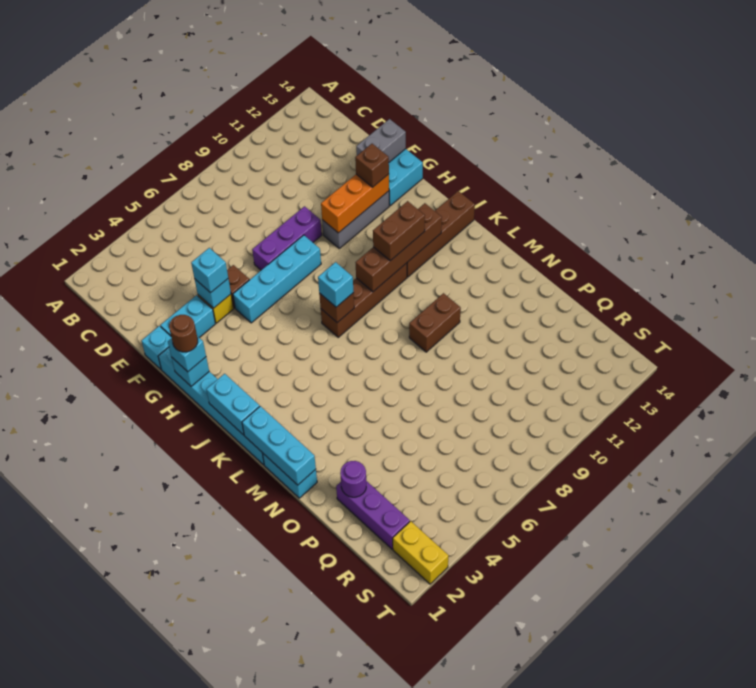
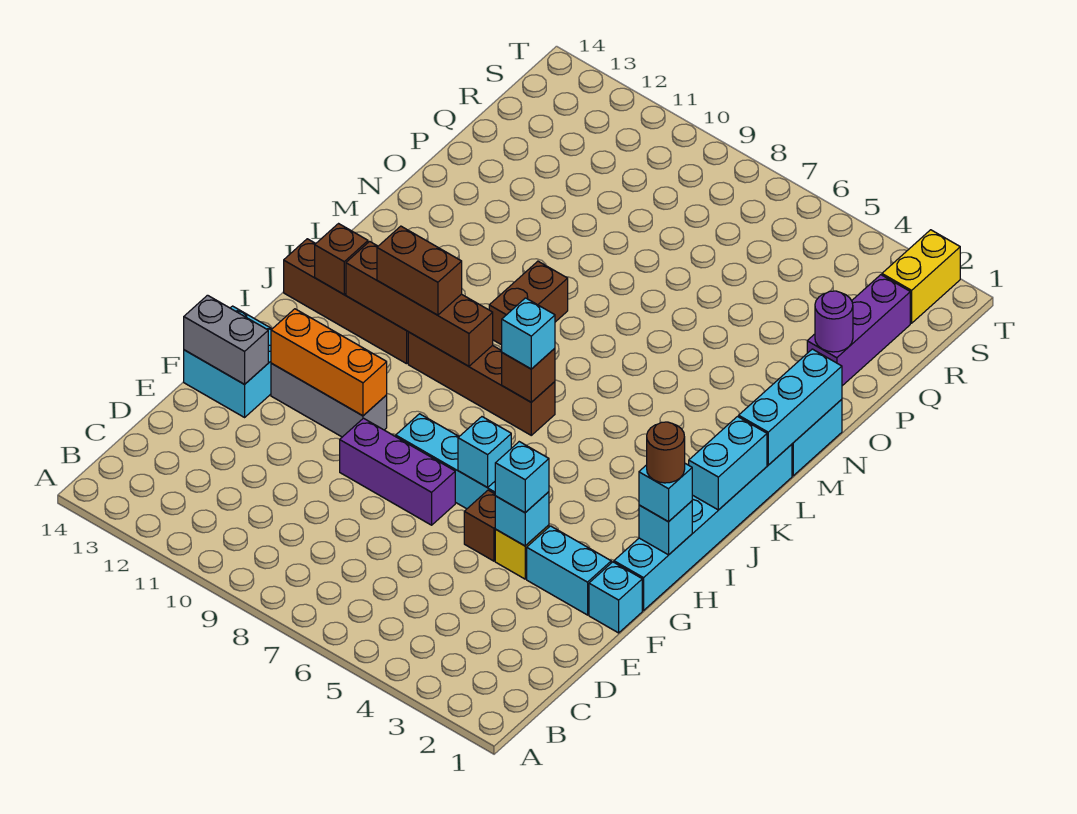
none -> cyan 1x1 brick [458,417,511,488]
brown 1x1 brick [355,144,389,187] -> brown 1x1 brick moved to [315,224,368,294]
brown 1x2 brick [409,293,461,352] -> brown 1x2 brick turned to [489,261,568,345]

